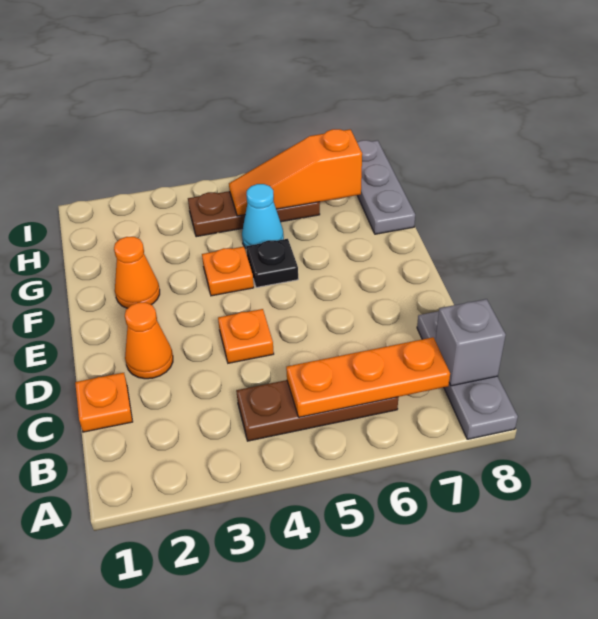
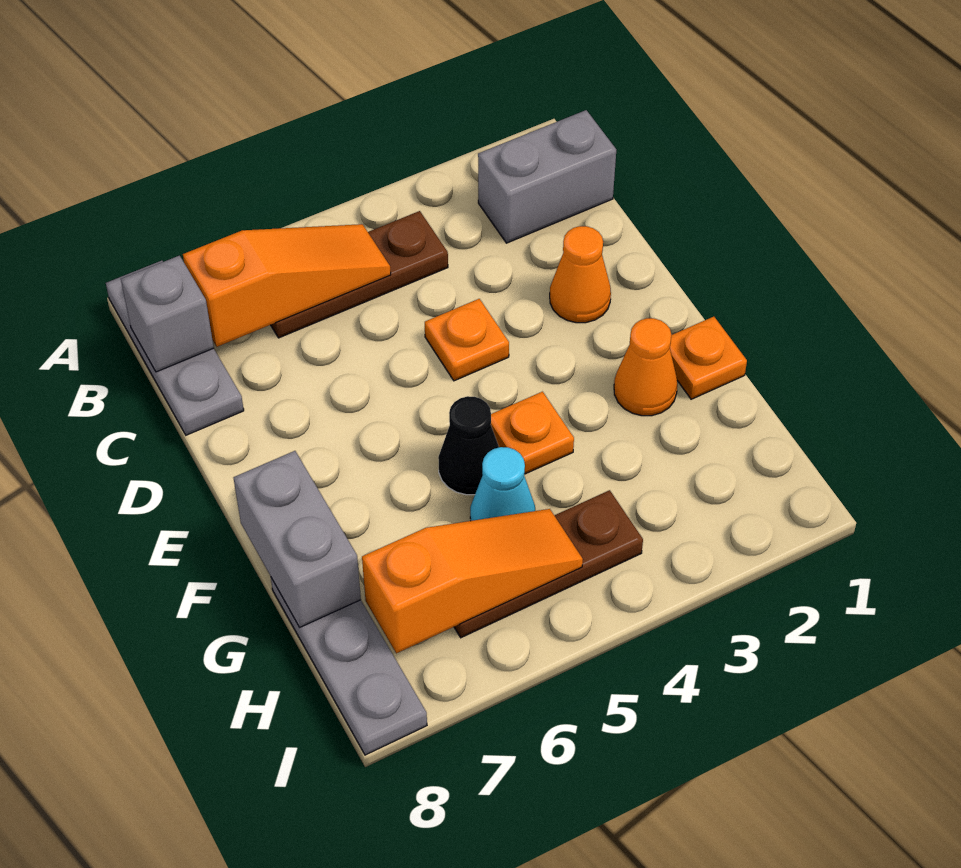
none -> grey 1x2 brick [478,110,616,243]
orange 1x3 plate [286,337,450,417] -> orange 1x3 slope [183,224,391,347]
orange 1x1 plate [75,373,133,432] -> orange 1x1 plate moved to [670,317,747,399]
black 1x1 plate [246,239,298,287] -> black 1x1 cone [438,396,499,495]
none -> grey 1x2 brick [233,451,361,627]

